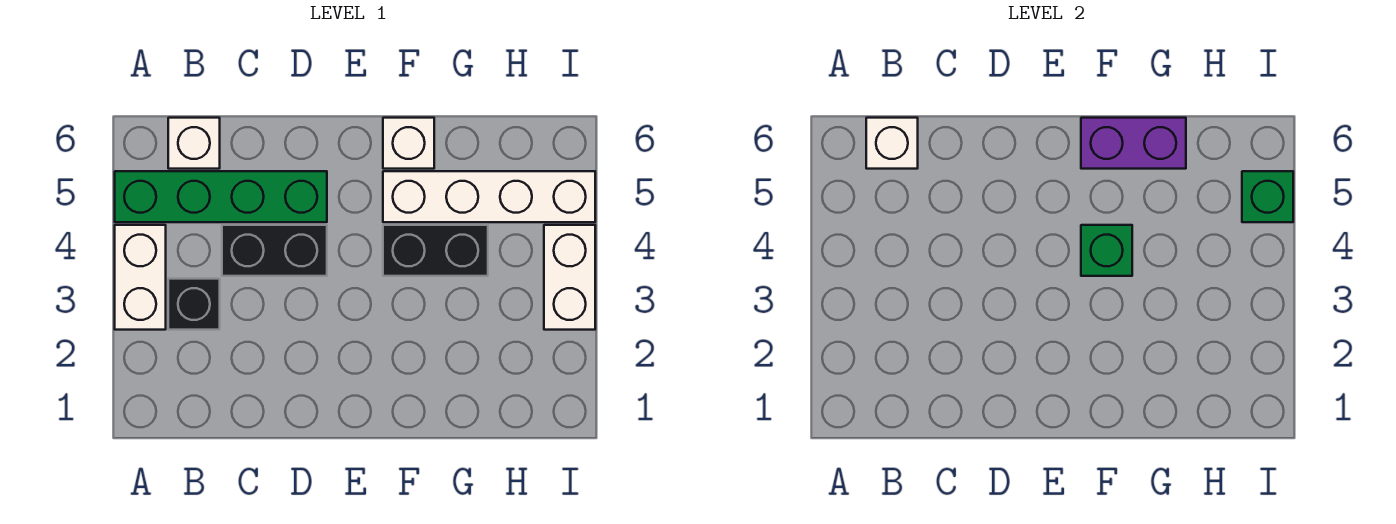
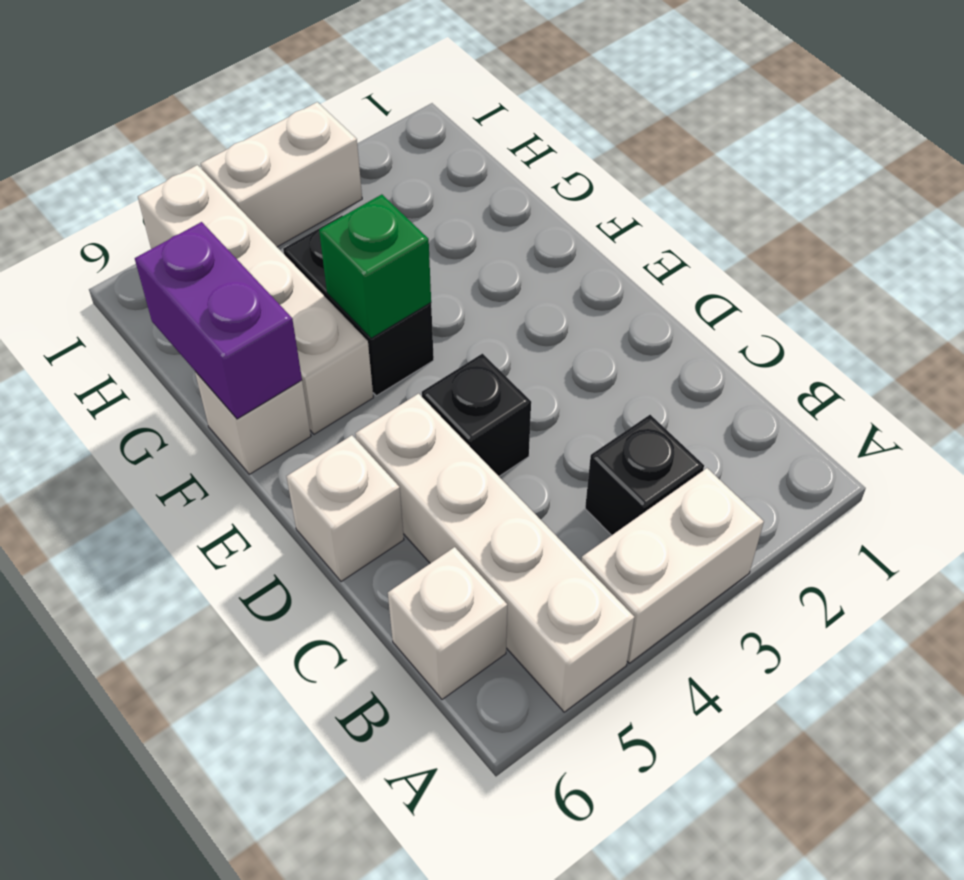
green 1x4 brick [115,171,327,222] -> white 1x4 brick [355,394,634,712]
white 1x1 brick [866,118,918,169] -> white 1x1 brick moved to [286,435,404,582]
black 1x2 brick [222,225,327,276] -> black 1x1 brick [422,354,531,476]
green 1x1 brick [1242,171,1293,222] -> none

